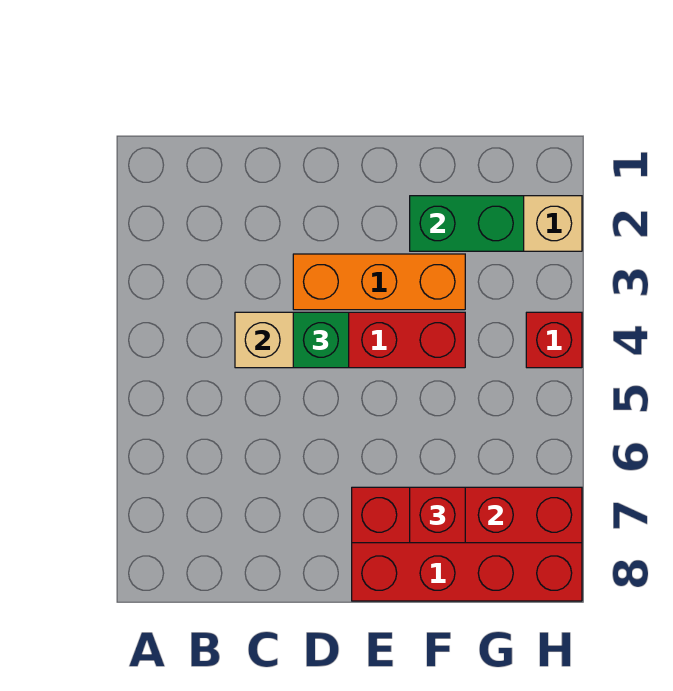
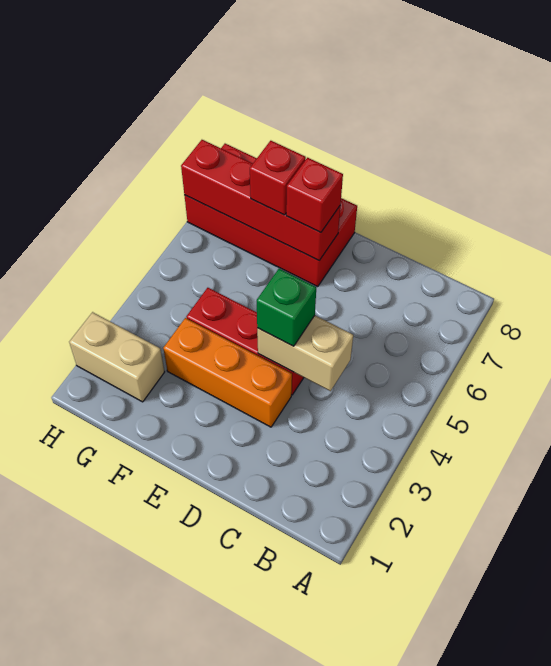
green 1x2 brick [410,196,524,251] -> none
red 1x1 brick [526,312,582,368] -> red 1x1 brick moved to [286,158,343,233]

